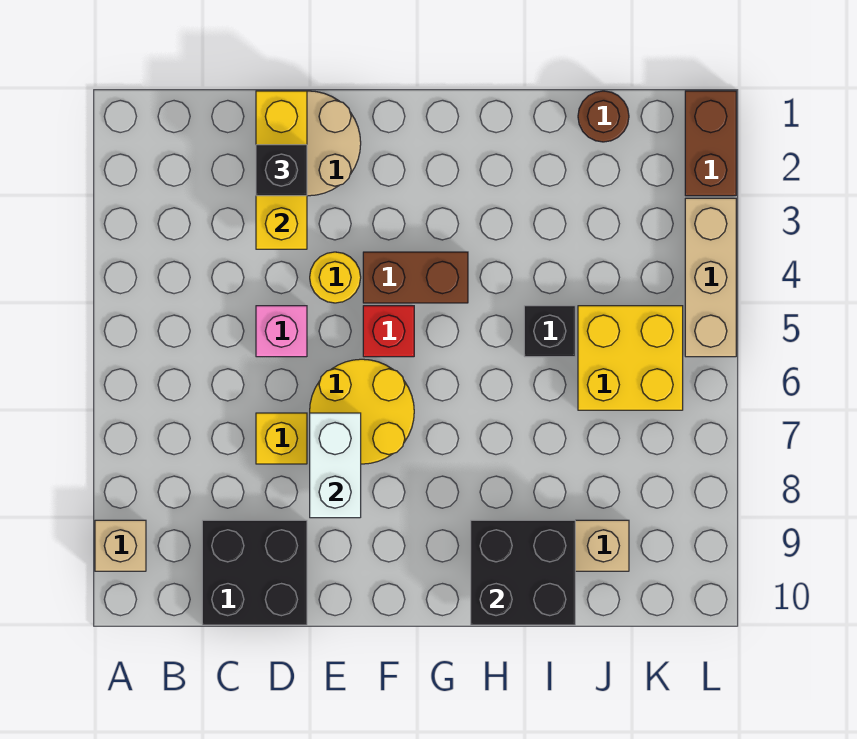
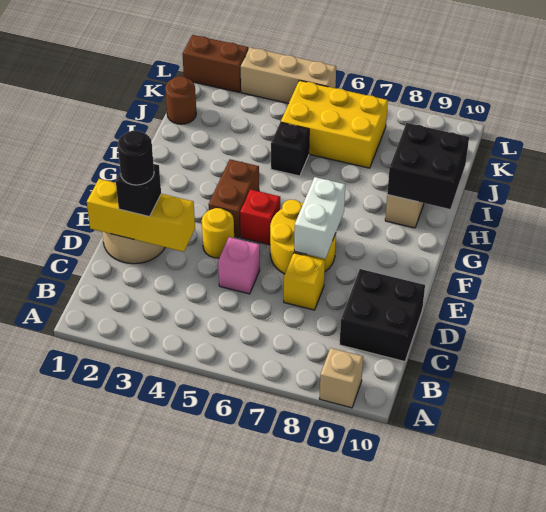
none -> black 1x1 round brick [118,131,154,185]
white 1x2 brick [310,413,361,518] -> white 1x2 brick turned to [294,177,345,259]
yellow 2x2 brick [578,306,683,410] -> yellow 2x3 brick [281,80,388,168]

